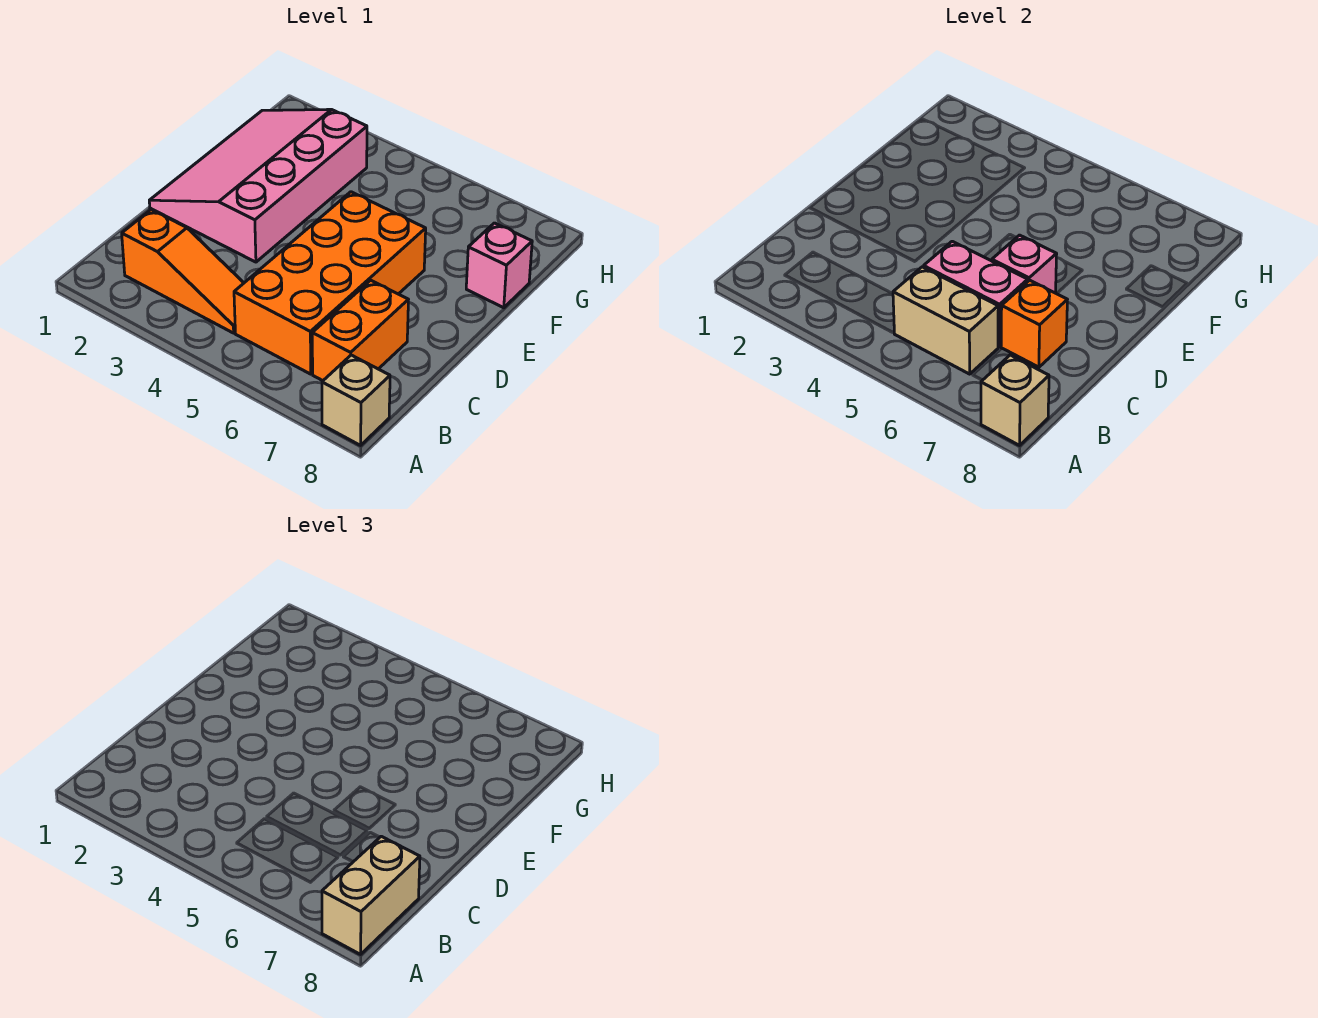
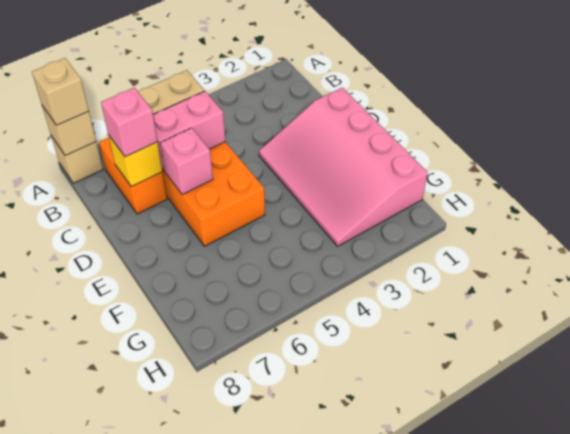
tan 1x2 brick [322,836,420,954] -> tan 1x1 brick [32,58,89,125]
orange 1x3 slope [122,210,244,333] -> none
orange 1x1 brick [1001,280,1067,367] -> yellow 1x1 brick [109,136,162,187]
pink 3x4 slope [149,109,367,262] -> pink 3x4 slope turned to [259,88,428,246]
pink 1x1 brick [466,223,532,308] -> pink 1x1 brick moved to [101,88,157,157]

